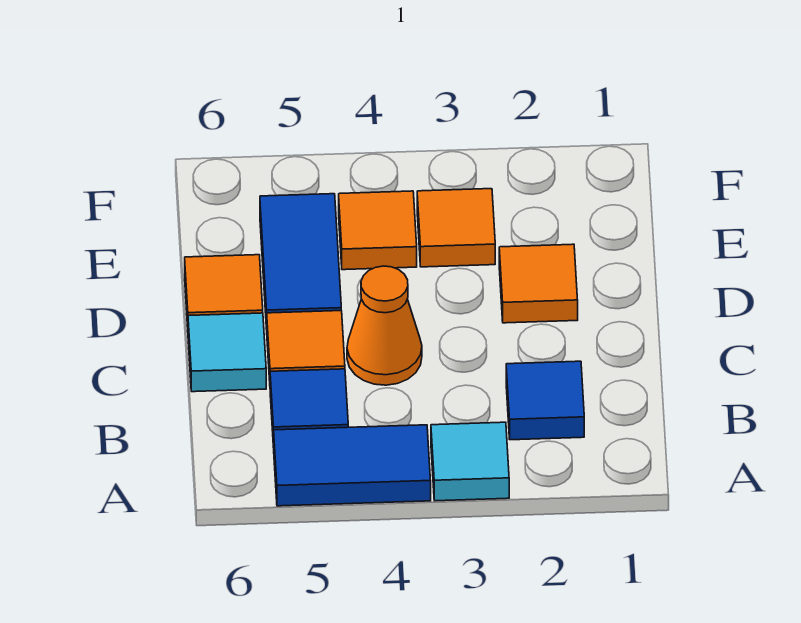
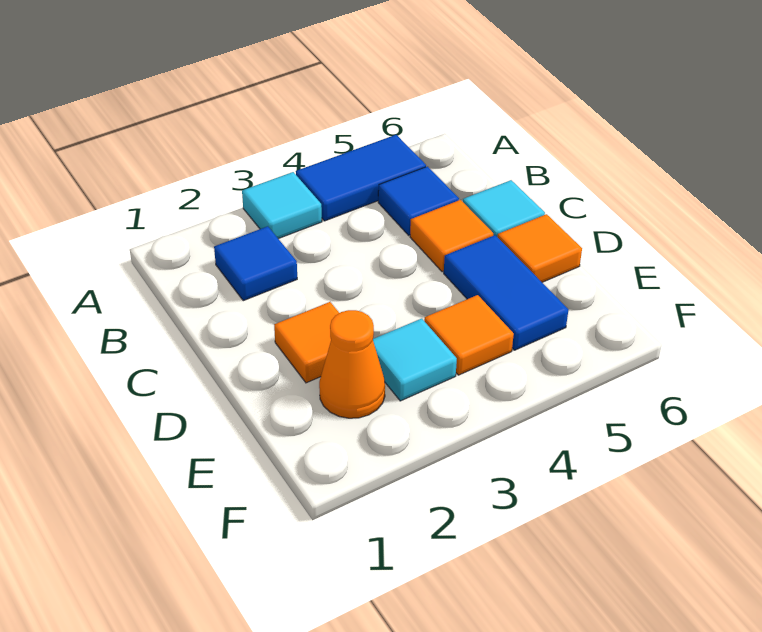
orange 1x1 cone [347,266,422,385] -> orange 1x1 cone moved to [319,310,385,418]
orange 1x1 tile [417,189,495,267] -> cyan 1x1 tile [373,319,457,401]

